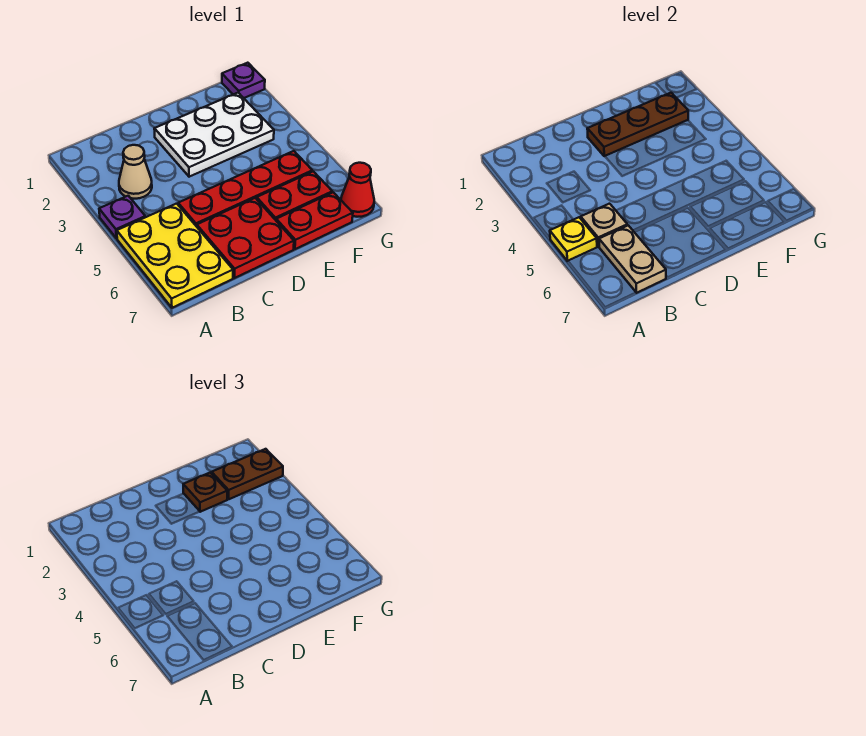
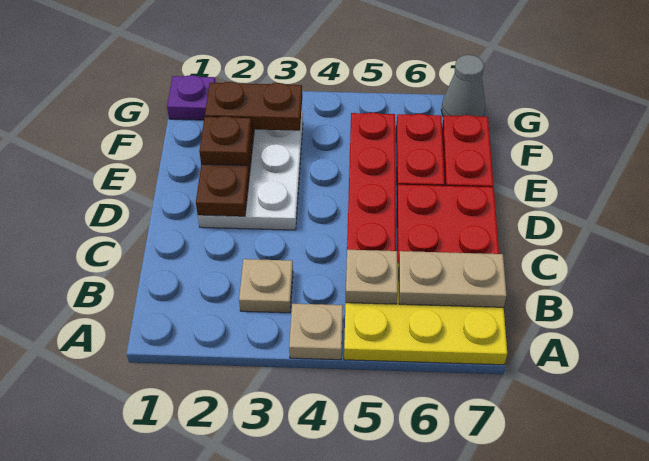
purple 1x1 plate [99,196,145,239] -> tan 1x1 plate [289,304,343,360]
yellow 1x1 plate [550,217,597,261] -> none
tan 1x1 cone [119,145,152,199] -> tan 1x1 plate [239,259,293,313]
brown 1x2 plate [212,449,283,499] -> brown 1x2 plate turned to [205,82,302,131]
red 1x1 cone [341,163,374,217] -> grey 1x1 cone [441,55,485,117]

